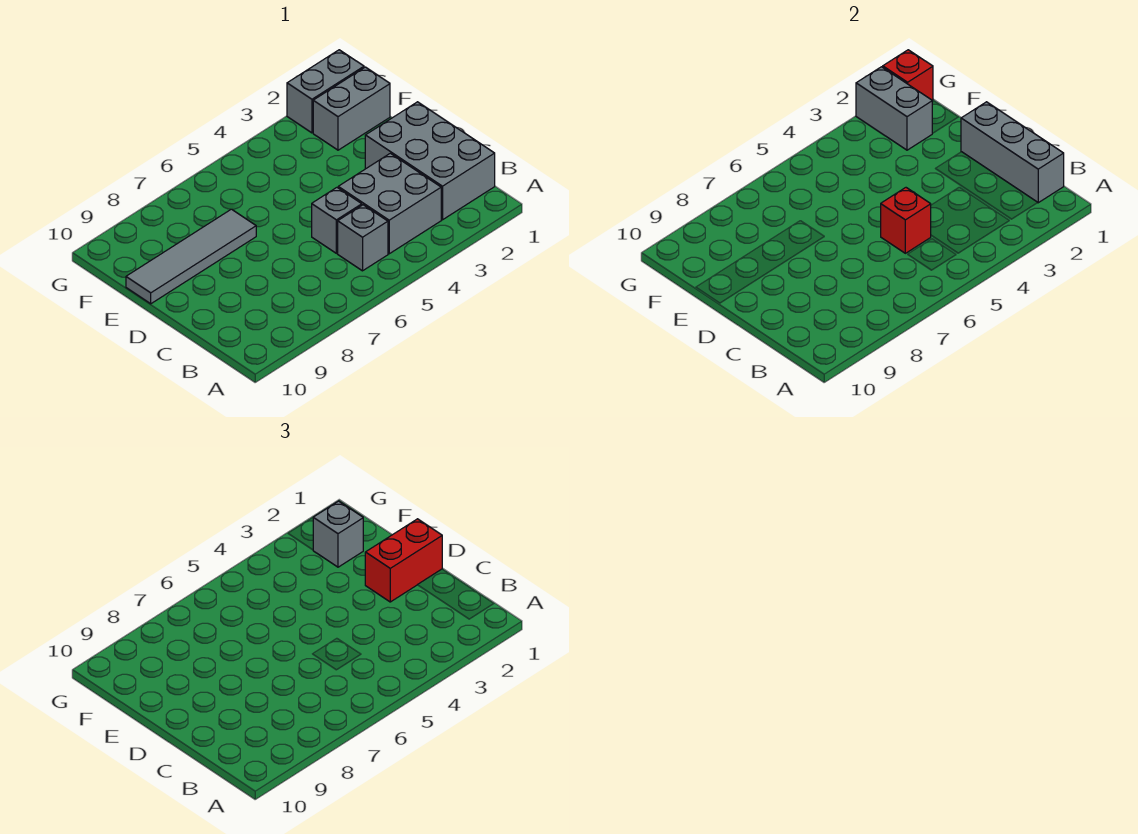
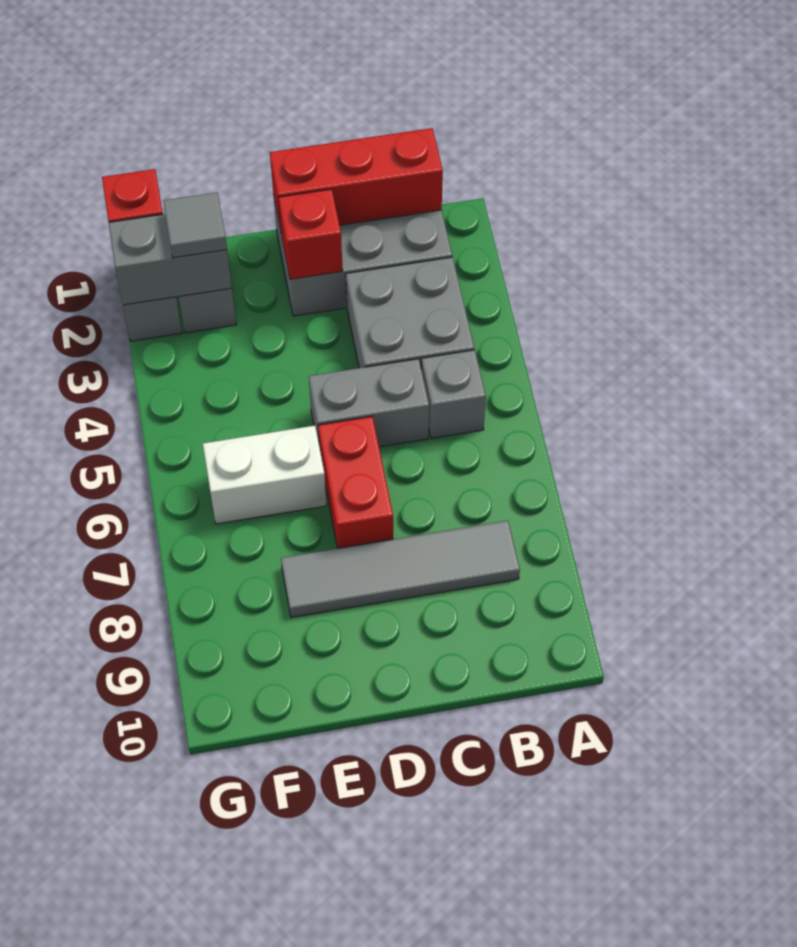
grey 1x3 brick [961,102,1064,203] -> red 1x3 brick [270,128,443,230]
grey 1x1 brick [312,188,362,253] -> grey 1x2 brick [309,359,429,447]
red 1x1 brick [881,188,931,253] -> red 1x1 brick moved to [278,189,343,279]
red 1x2 brick [365,519,442,602] -> red 1x2 brick moved to [318,416,393,548]
none -> white 1x2 brick [203,426,327,524]
grey 1x4 tile [126,209,256,304] -> grey 1x4 tile turned to [281,520,520,617]
grey 1x1 brick [313,501,363,567] -> grey 1x1 tile [163,192,227,258]

